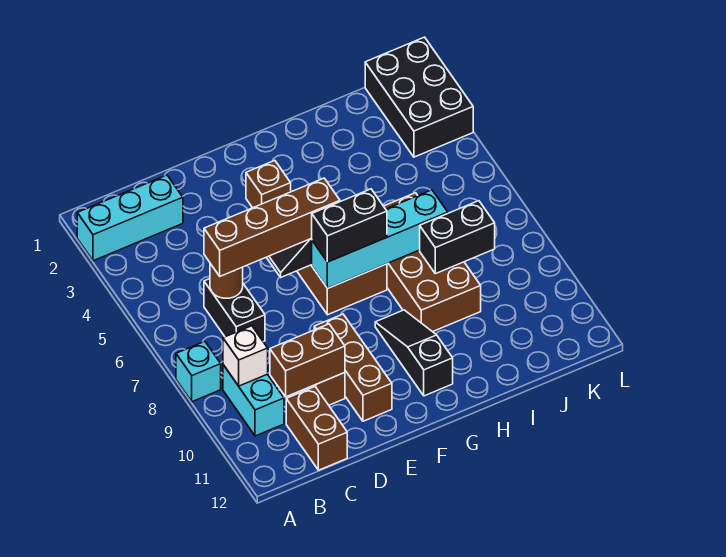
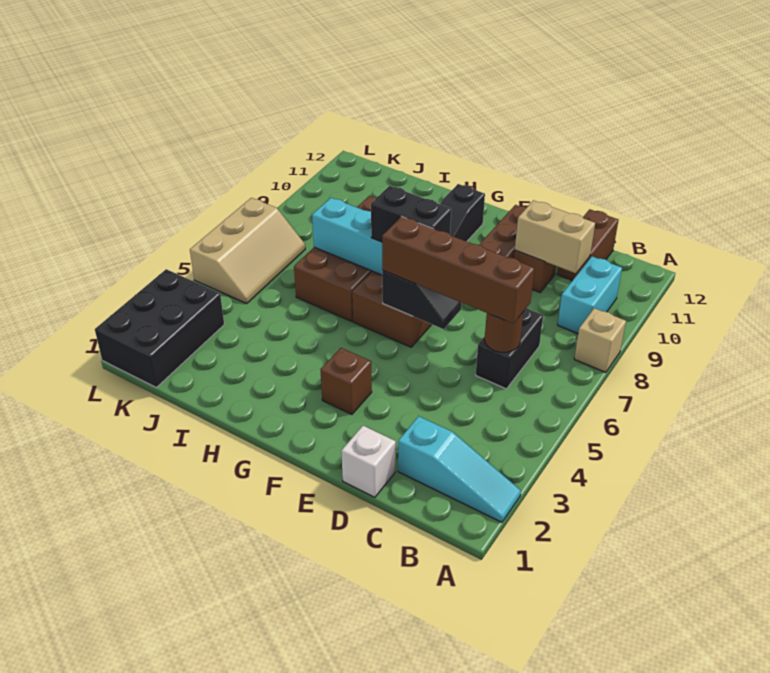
cyan 1x3 brick [77,175,183,261] -> cyan 1x3 slope [398,416,521,522]
cyan 1x1 brick [176,342,221,402] -> tan 1x1 brick [574,308,626,372]
white 1x1 brick [223,326,268,386] -> white 1x1 brick moved to [341,426,396,497]
brown 1x2 brick [270,324,345,397] -> tan 1x2 brick [515,200,595,273]
black 1x2 brick [420,201,495,274] -> none
none -> tan 2x3 slope [190,198,305,304]

